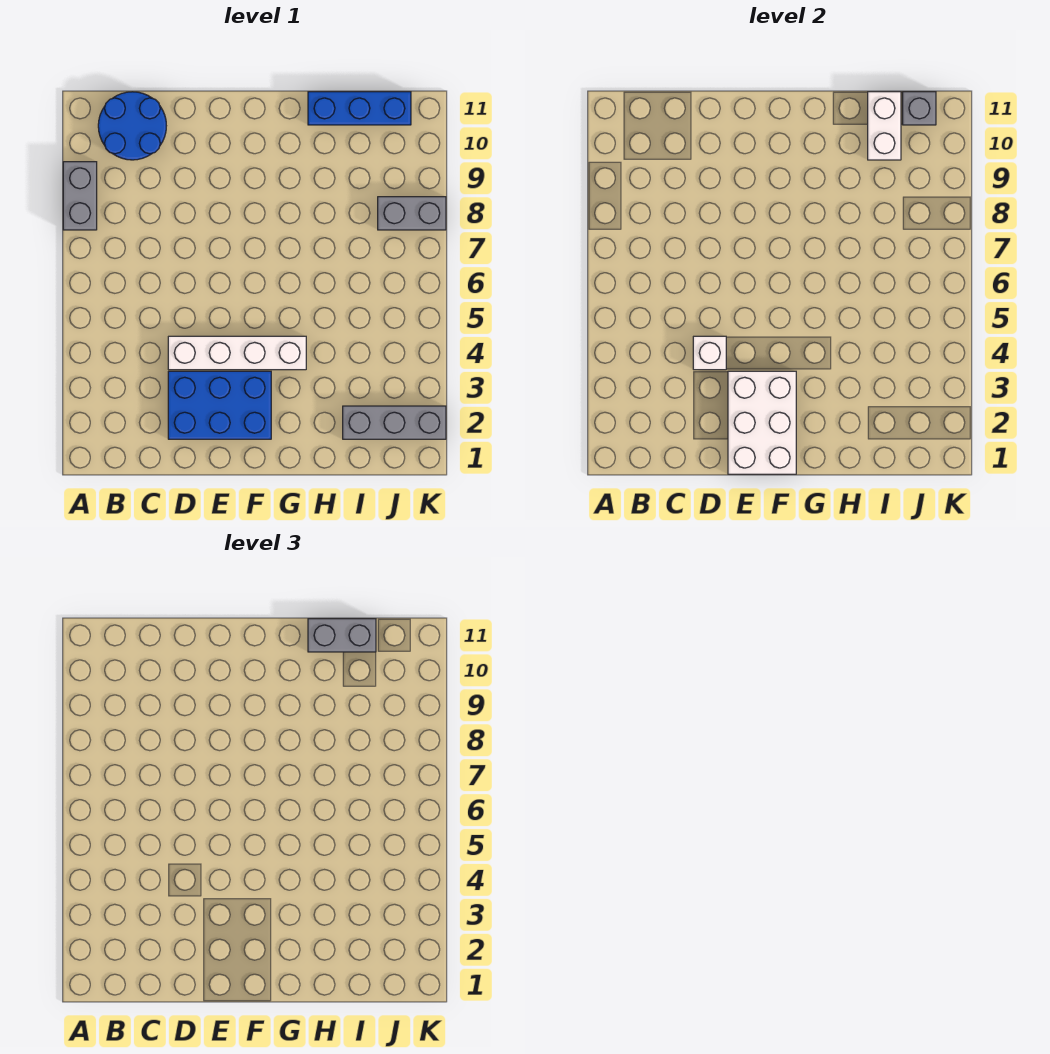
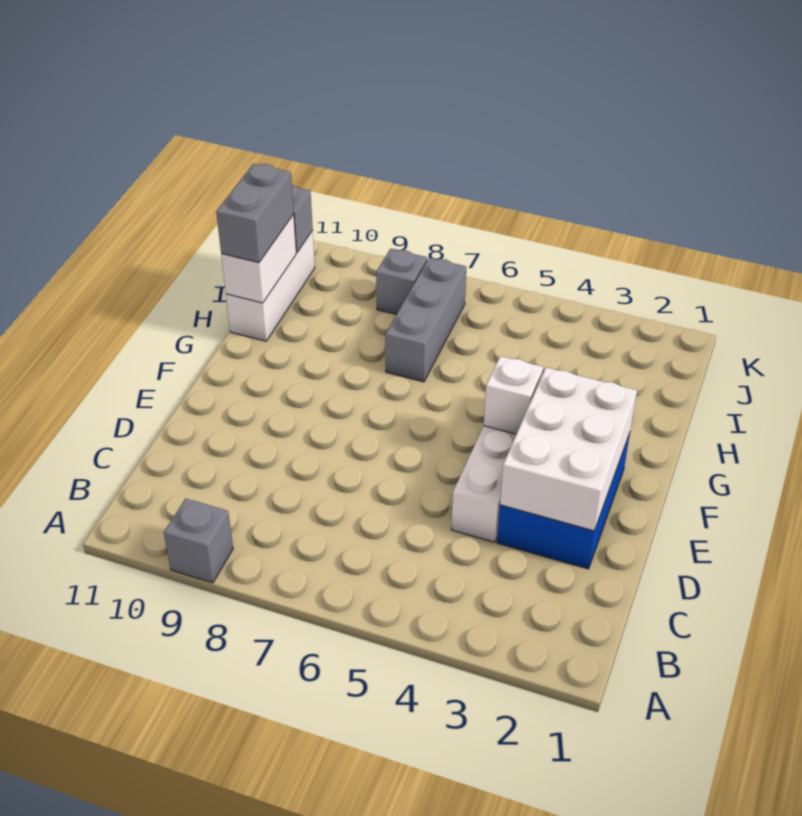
grey 1x2 brick [63,162,97,230] -> grey 1x1 brick [164,499,233,583]
blue 2x2 round brick [98,92,166,160] -> none
white 1x1 brick [693,336,726,370] -> white 1x1 brick moved to [484,356,543,434]
white 2x3 brick [728,371,796,474] -> white 2x3 brick turned to [500,368,637,531]
blue 1x3 brick [308,92,411,125] -> white 1x3 brick [226,231,315,341]
grey 1x3 brick [343,406,446,439] -> grey 1x3 brick moved to [385,258,466,382]
white 1x2 brick [868,92,901,160] -> white 1x2 brick turned to [221,214,296,303]
grey 1x2 brick [378,197,446,230] -> grey 1x1 brick [376,249,427,314]

